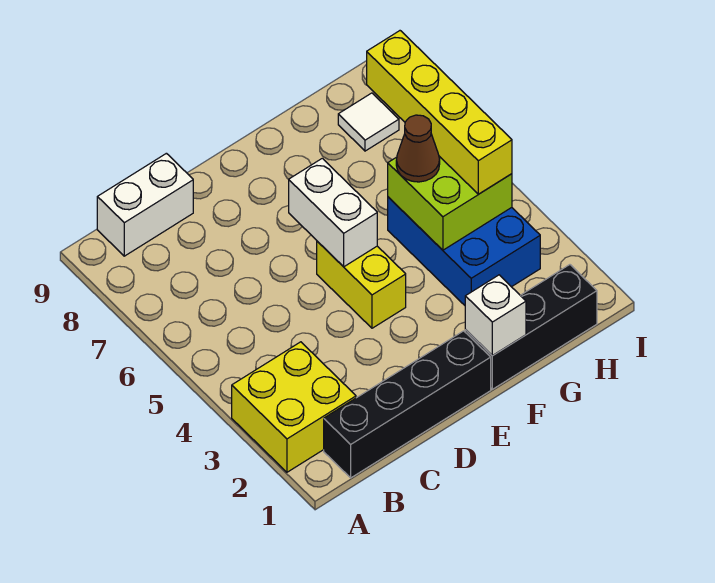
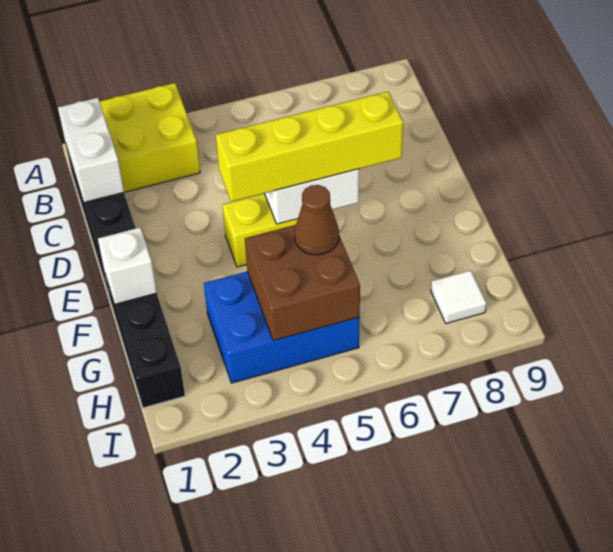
white 1x2 brick [97,153,193,256] -> white 1x2 brick moved to [58,98,124,202]
lime 2x2 brick [388,156,512,250] -> brown 2x2 brick [245,225,360,341]
yellow 1x4 brick [367,31,512,194] -> yellow 1x4 brick moved to [216,92,403,202]

